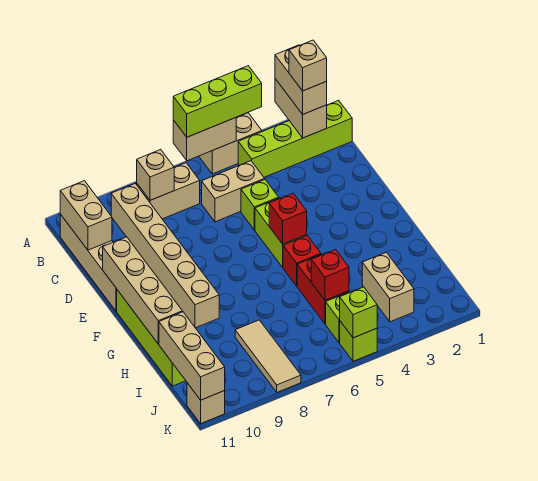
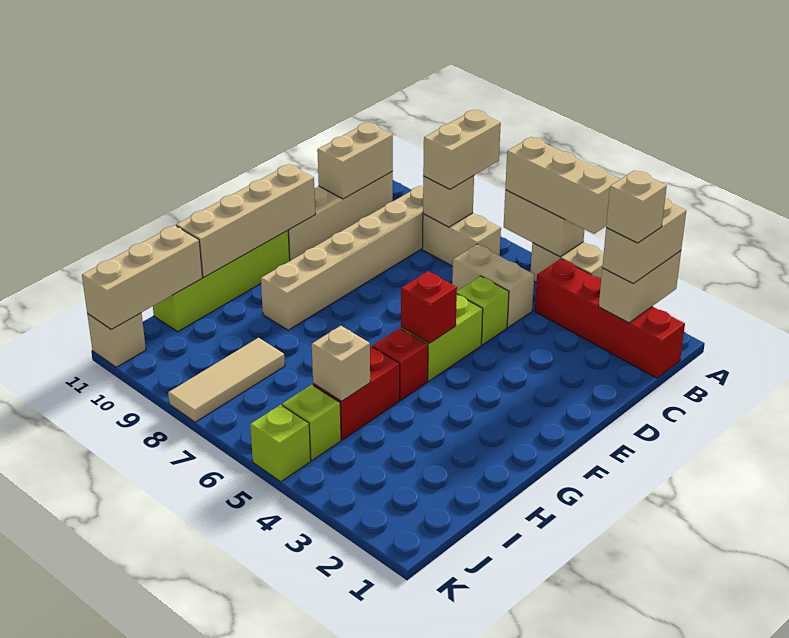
lime 1x3 brick [173,66,262,137] -> tan 1x3 brick [505,137,620,234]
lime 1x4 brick [238,100,352,177] -> red 1x4 brick [535,259,685,378]
tan 1x2 brick [362,252,414,322] -> tan 1x2 brick moved to [423,110,501,189]
red 1x1 brick [311,250,349,300] -> tan 1x1 brick [312,326,370,401]
lime 1x1 brick [340,287,377,338] -> none

